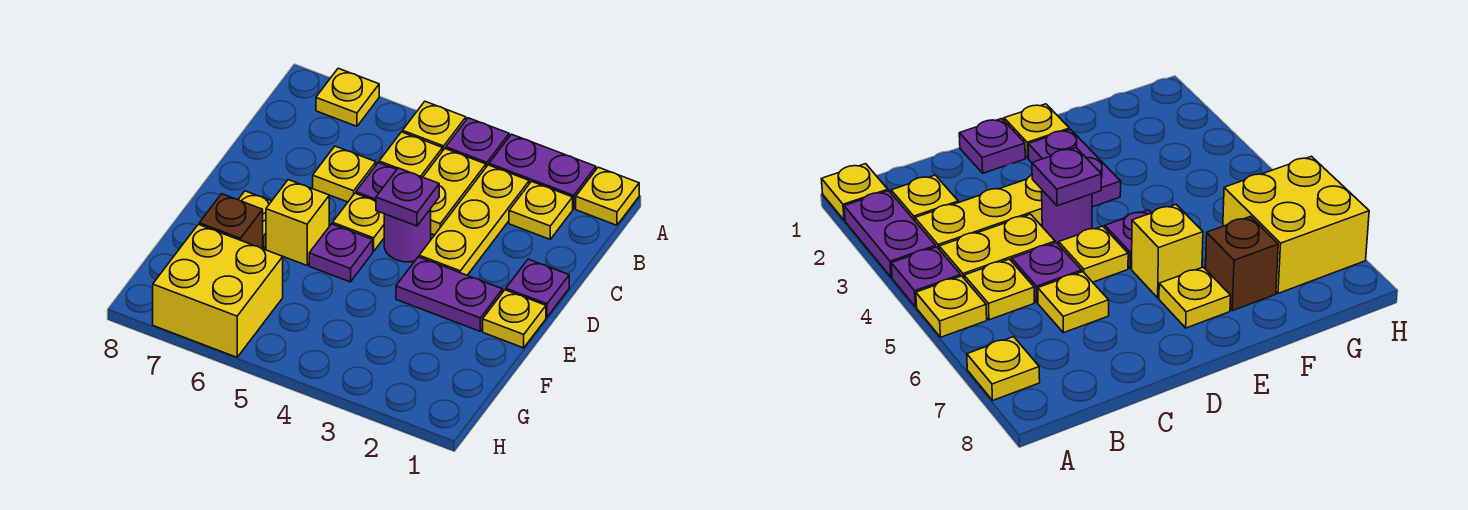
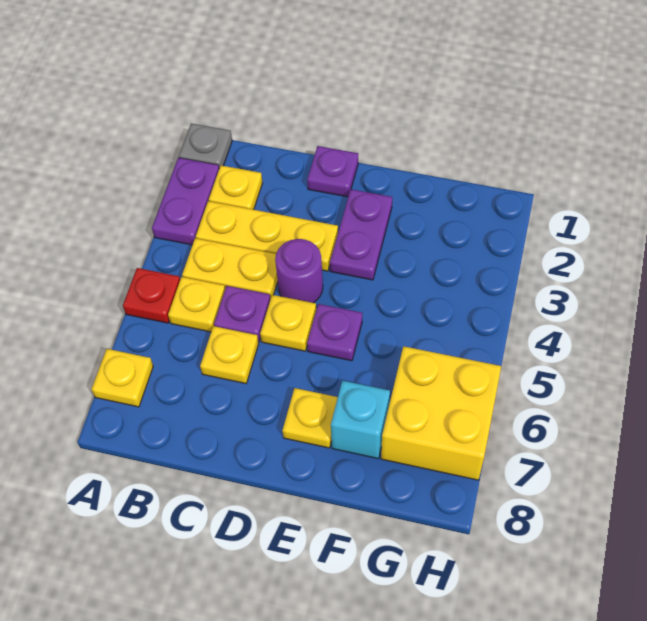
yellow 1x1 plate [576,167,639,225] -> grey 1x1 plate [179,123,232,168]
purple 1x1 plate [446,118,509,167] -> none
yellow 1x1 plate [402,102,466,150] -> red 1x1 plate [123,268,180,323]
purple 1x1 plate [376,168,439,226] -> none
yellow 1x1 plate [483,290,546,348] -> none
yellow 1x1 brick [266,180,329,265] -> none
brown 1x1 brick [199,194,263,249] -> cyan 1x1 brick [331,381,390,459]

